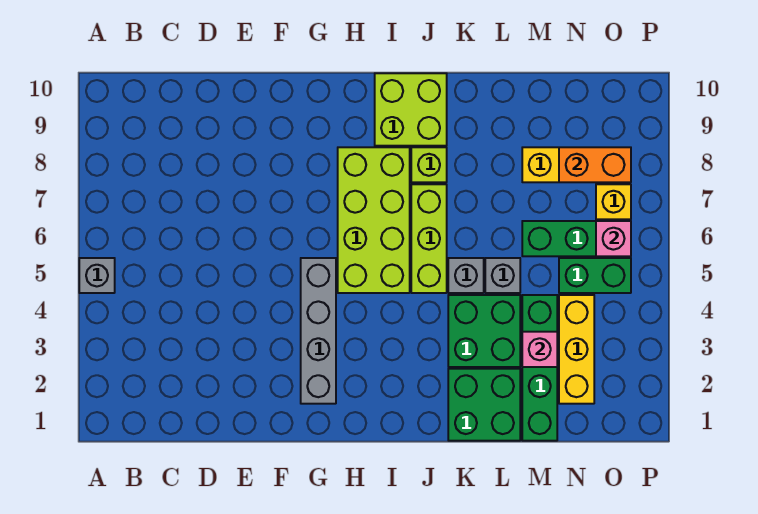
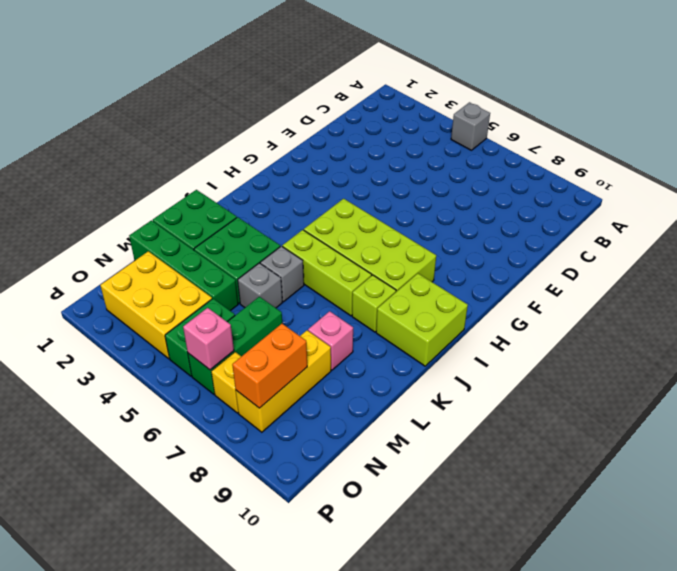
grey 1x4 brick [301,258,336,404] -> none
pink 1x1 brick [522,332,557,367] -> pink 1x1 brick moved to [308,311,353,370]
yellow 1x3 brick [559,295,594,404] -> yellow 2x3 brick [100,251,212,359]

